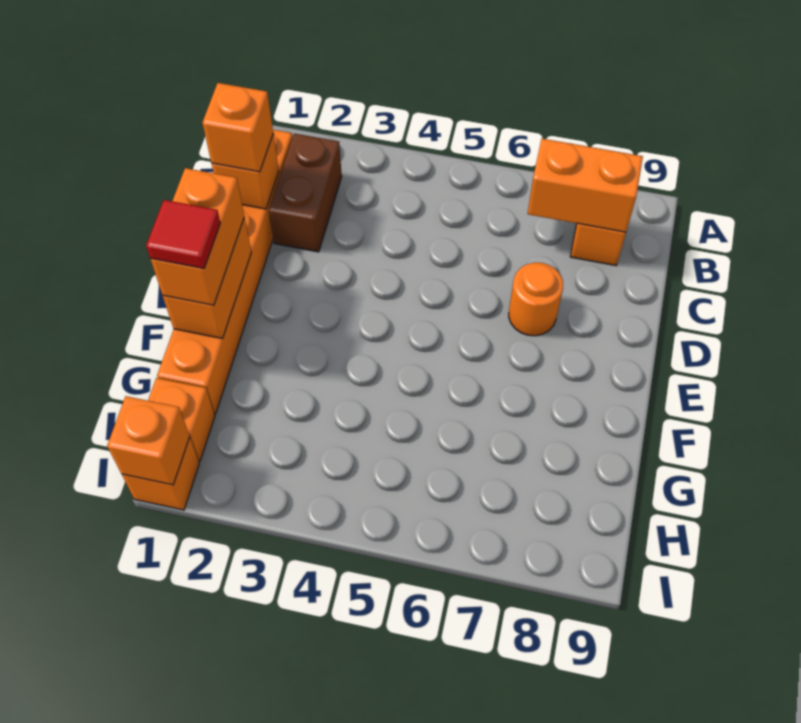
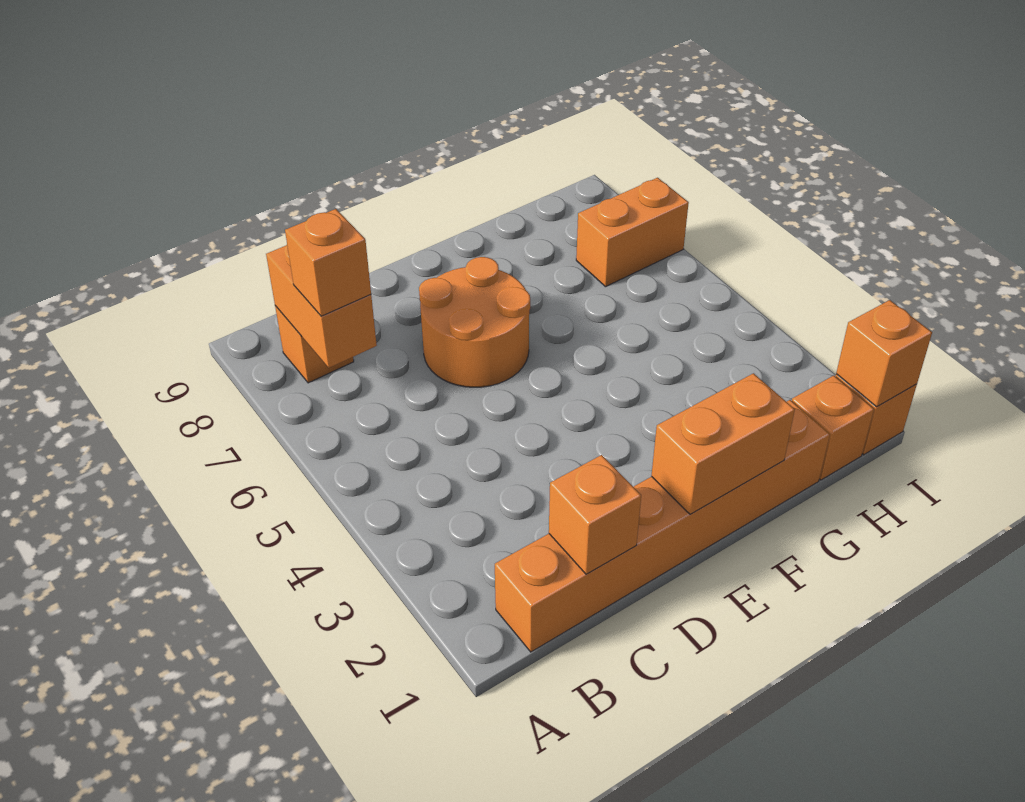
brown 1x2 brick [269,133,342,252] -> none
orange 1x1 brick [202,83,273,172] -> orange 1x1 brick moved to [285,209,371,316]
orange 1x1 round brick [509,263,563,336] -> orange 2x2 round brick [419,257,530,387]
orange 1x2 brick [151,168,244,305] -> orange 1x2 brick moved to [576,178,689,287]
red 1x1 tile [146,200,220,268] -> none

